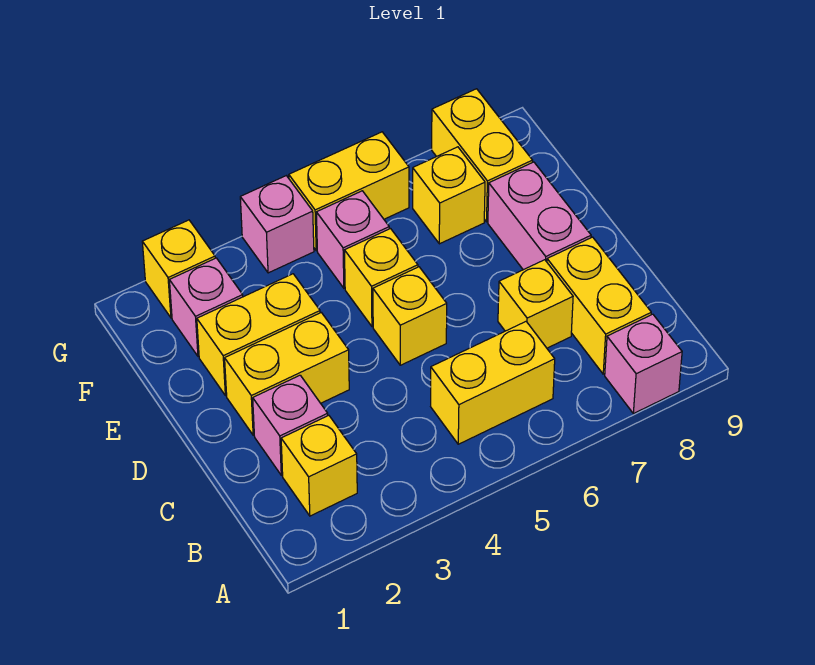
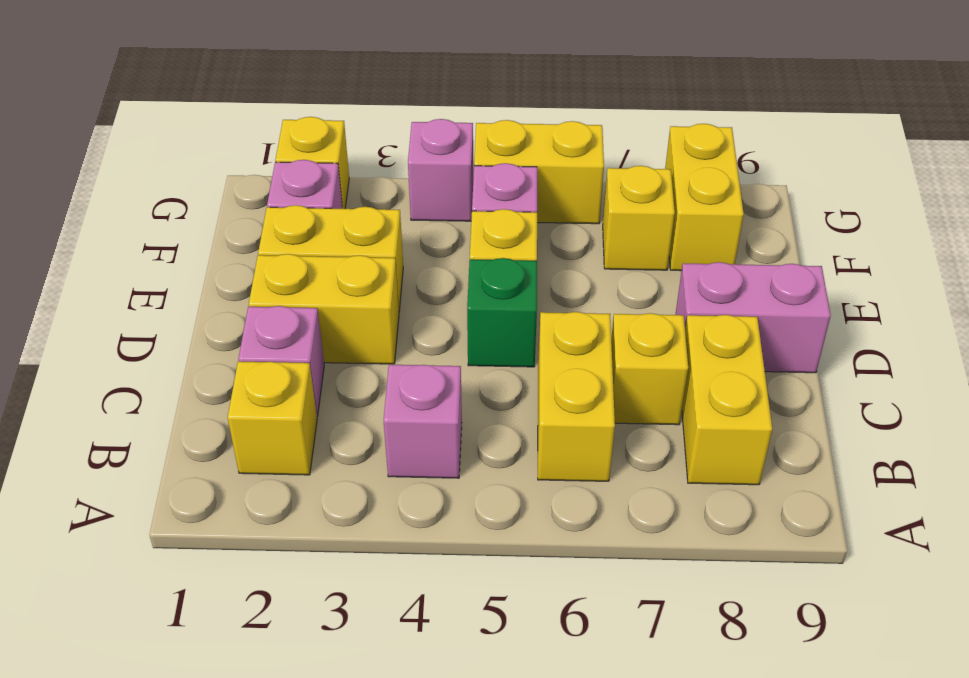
pink 1x1 brick [605,314,682,414] -> pink 1x1 brick moved to [384,365,462,478]
yellow 1x2 brick [431,322,555,444] -> yellow 1x2 brick turned to [538,312,615,481]
yellow 1x1 brick [373,267,447,365] -> green 1x1 brick [467,258,537,367]
pink 1x2 brick [488,162,591,270] -> pink 1x2 brick turned to [675,262,831,373]

